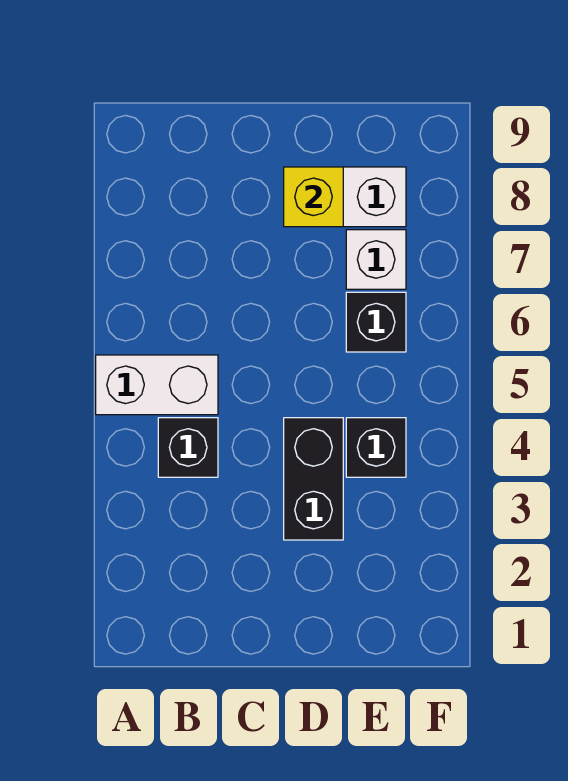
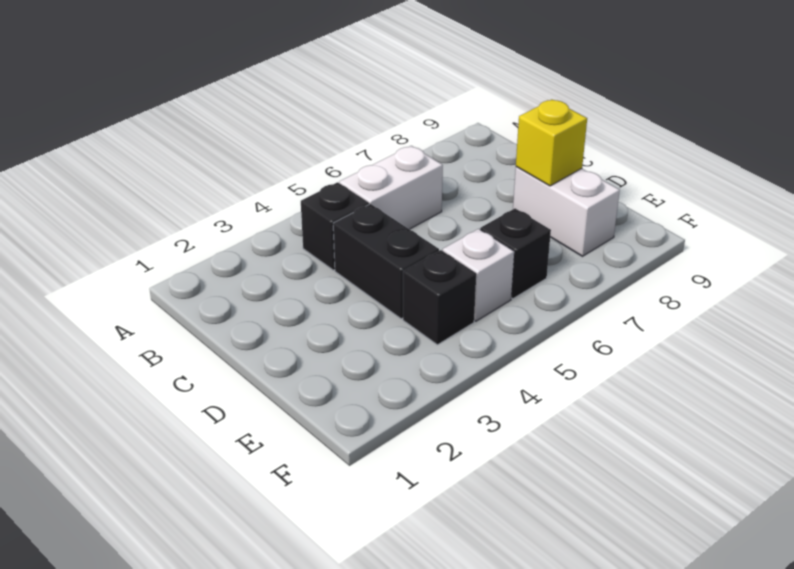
white 1x2 brick [96,355,218,415] -> white 1x2 brick turned to [339,146,443,229]
black 1x2 brick [284,418,343,540] -> black 1x2 brick turned to [333,204,439,319]
white 1x1 brick [346,230,406,289] -> white 1x1 brick moved to [442,229,514,321]

